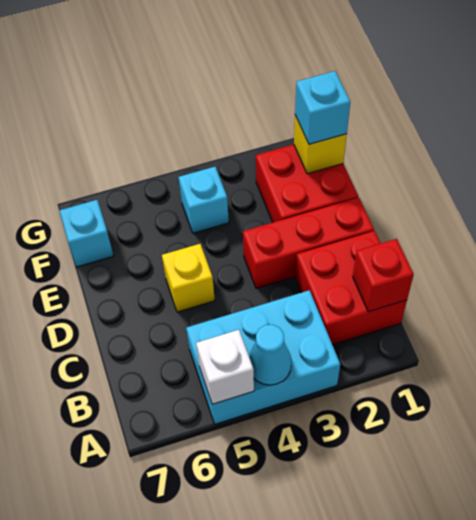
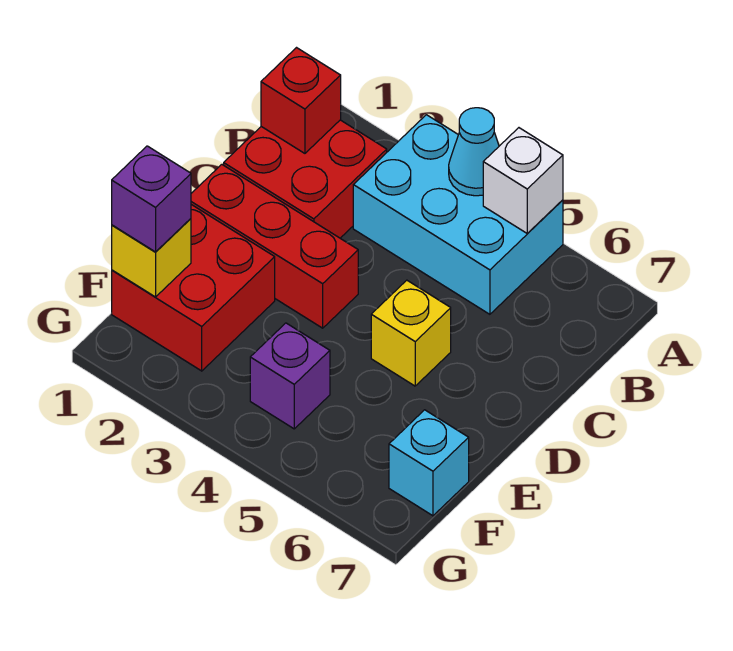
cyan 1x1 brick [295,71,350,144] -> purple 1x1 brick [112,146,191,252]
cyan 1x1 brick [179,167,229,233] -> purple 1x1 brick [250,323,330,429]

